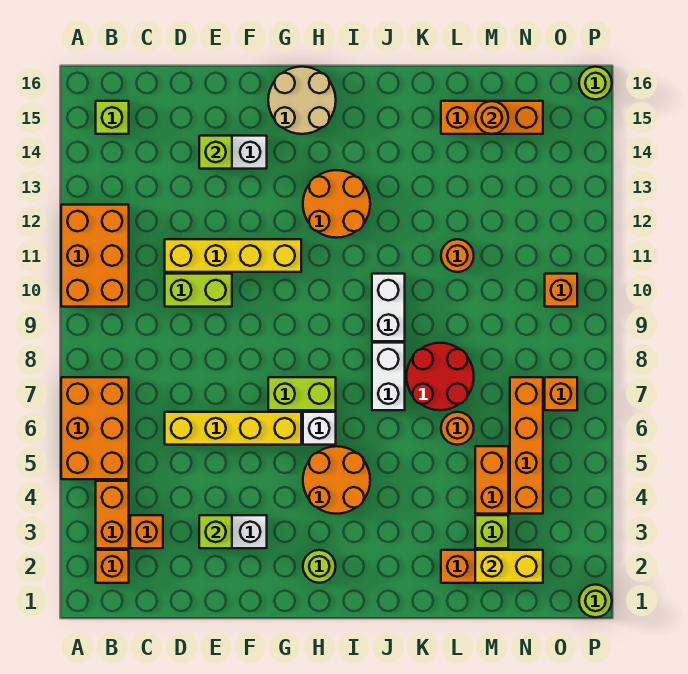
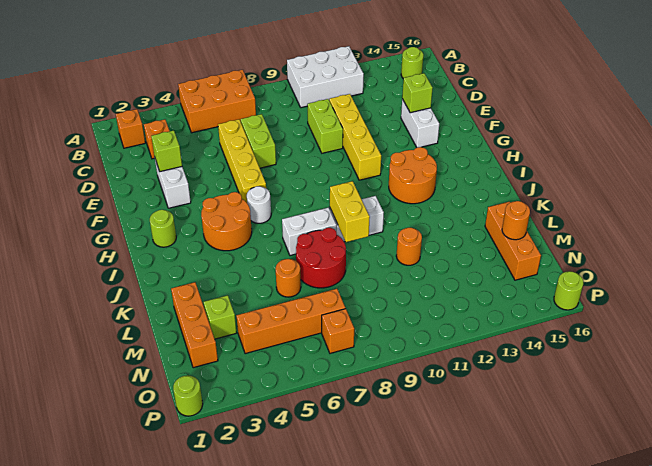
orange 2x3 brick [61,205,129,307] -> white 2x3 brick [287,46,364,108]
orange 1x2 brick [96,481,129,548] -> none
lime 1x1 brick [96,101,129,134] -> lime 1x1 round brick [401,47,423,79]
lime 1x2 brick [268,377,336,410] -> lime 1x2 brick moved to [241,114,276,168]
tan 2x2 round brick [268,67,336,134] -> none
white 1x1 brick [303,412,336,445] -> white 1x1 round brick [247,186,271,223]
yellow 1x2 brick [475,550,543,583] -> yellow 1x2 brick moved to [330,181,370,242]
orange 1x2 brick [475,446,508,514] -> none
orange 1x1 brick [545,274,577,307] -> none

